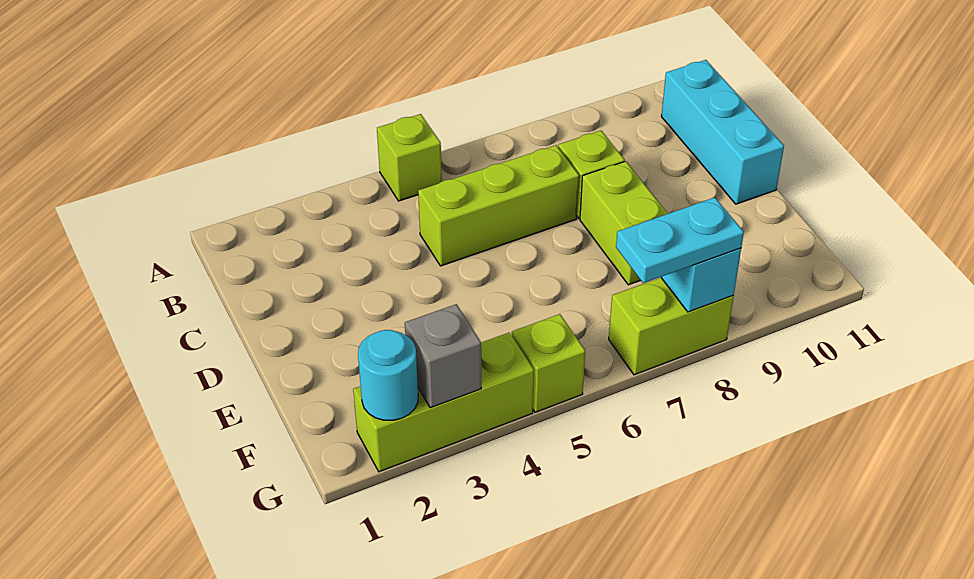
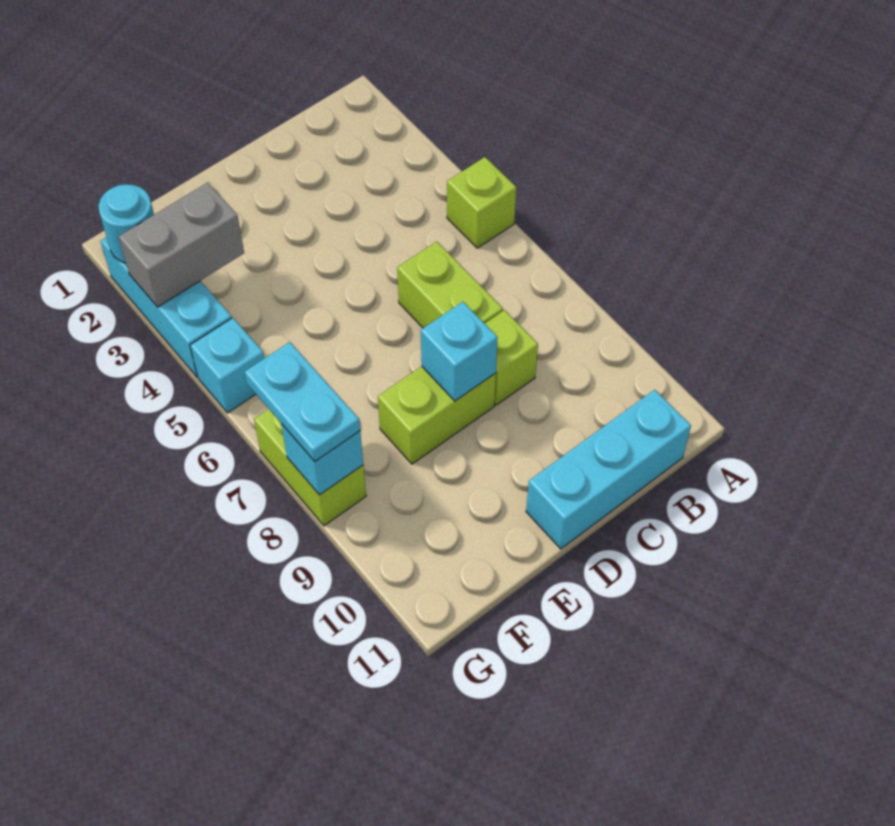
lime 1x3 brick [418,145,579,266] -> lime 1x2 brick [397,242,503,328]
none -> cyan 1x1 brick [421,302,498,401]
lime 1x3 brick [353,333,534,472] -> cyan 1x3 brick [100,237,232,377]
grey 1x1 brick [405,304,481,408] -> grey 1x2 brick [119,183,244,307]
lime 1x1 brick [512,314,585,412] -> cyan 1x1 brick [190,318,264,413]

